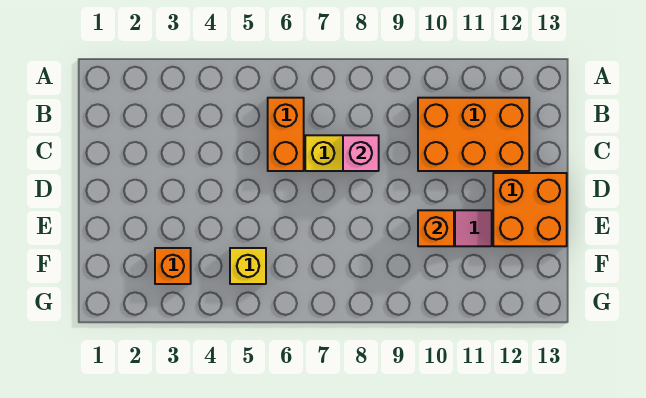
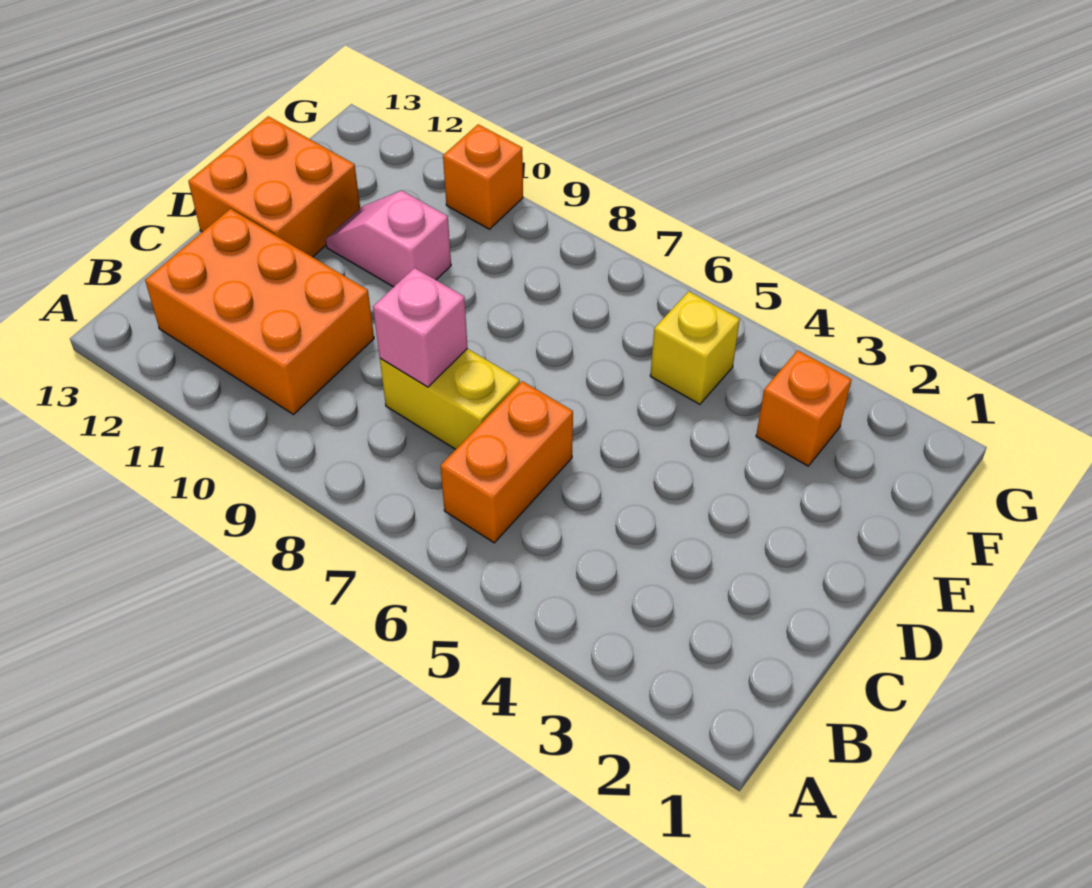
orange 1x1 brick [418,210,454,246] -> orange 1x1 brick moved to [443,124,523,229]

